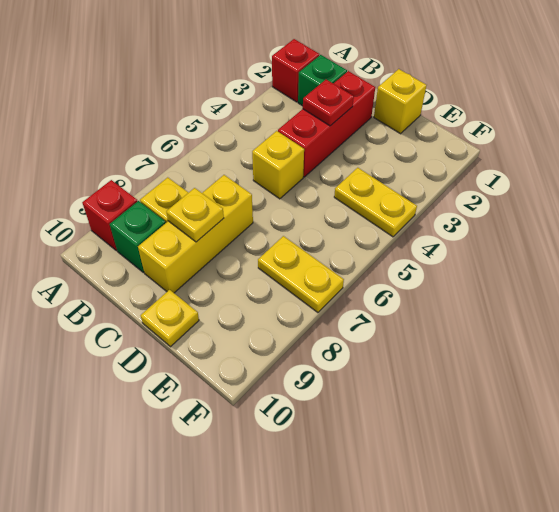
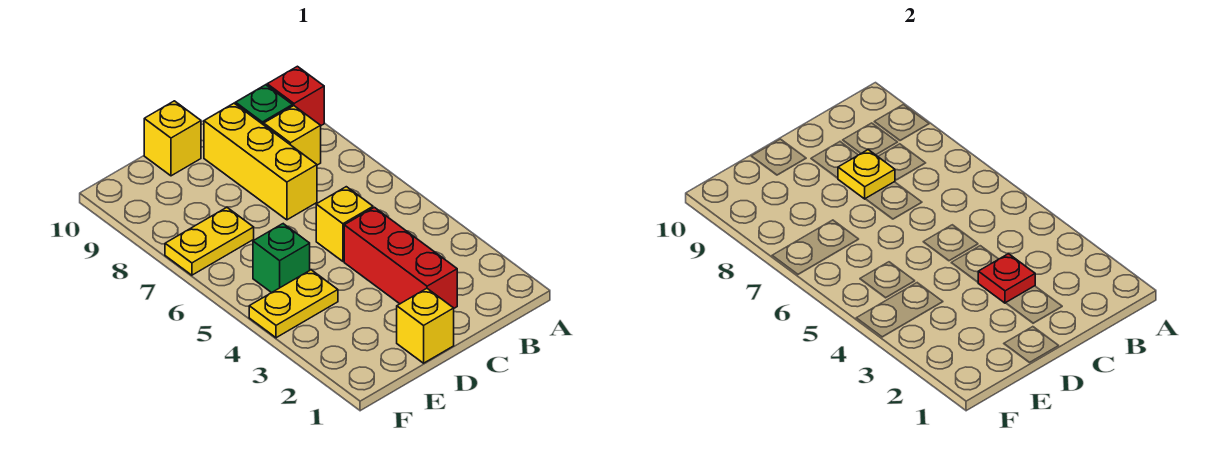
red 1x1 brick [272,39,319,102] -> none
green 1x1 brick [298,55,347,106] -> green 1x1 brick moved to [253,224,310,293]
yellow 1x1 plate [141,290,199,347] -> yellow 1x1 brick [144,101,201,176]

